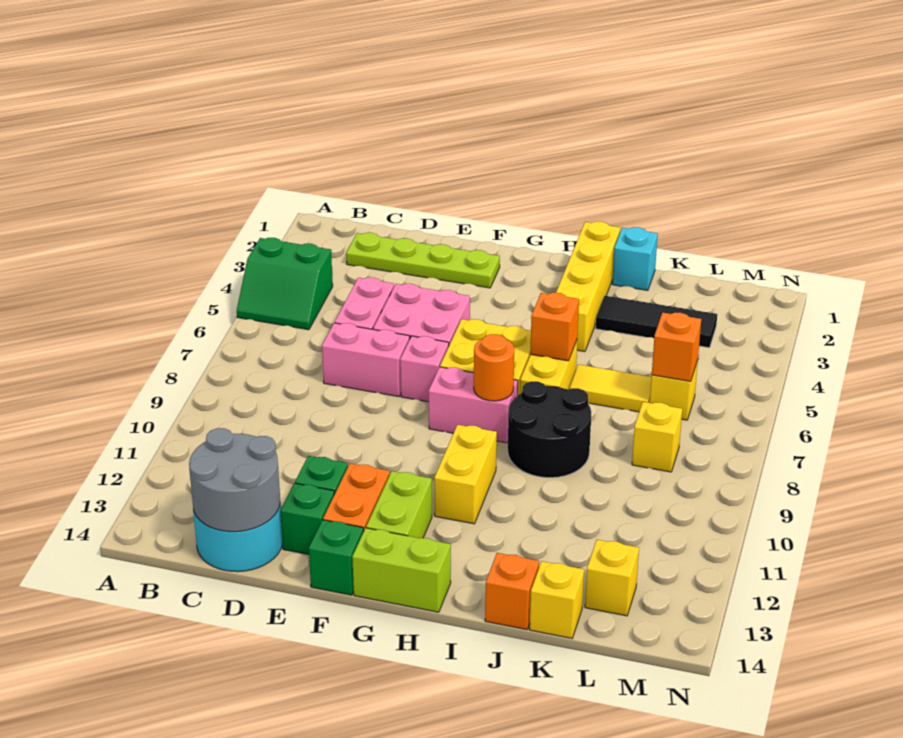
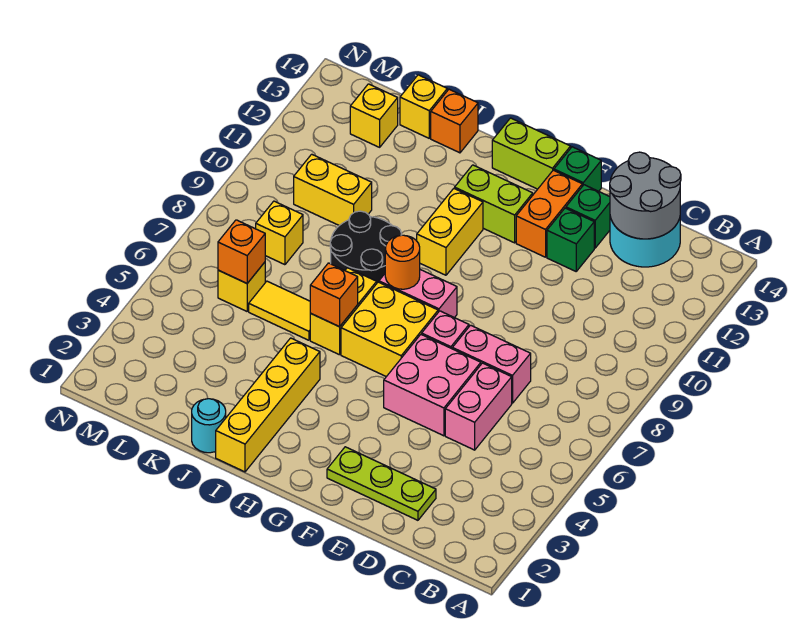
green 2x2 slope [237,238,333,330] -> none
lime 1x4 plate [346,233,500,288] -> lime 1x3 plate [327,447,436,520]
lime 1x2 brick [366,471,432,538] -> lime 1x2 brick turned to [455,165,533,243]
cyan 1x1 brick [612,227,658,290] -> cyan 1x1 round brick [192,399,226,453]
black 1x3 tile [596,296,717,348] -> none
none -> yellow 1x2 brick [294,154,372,225]

